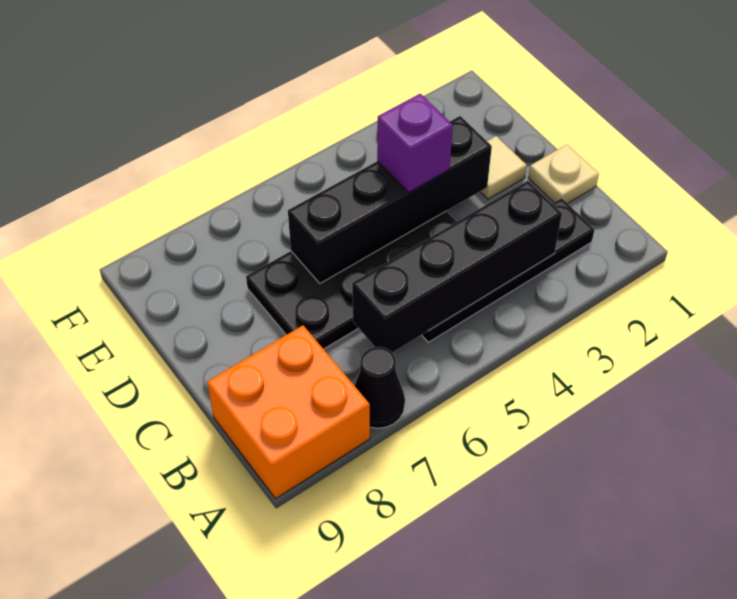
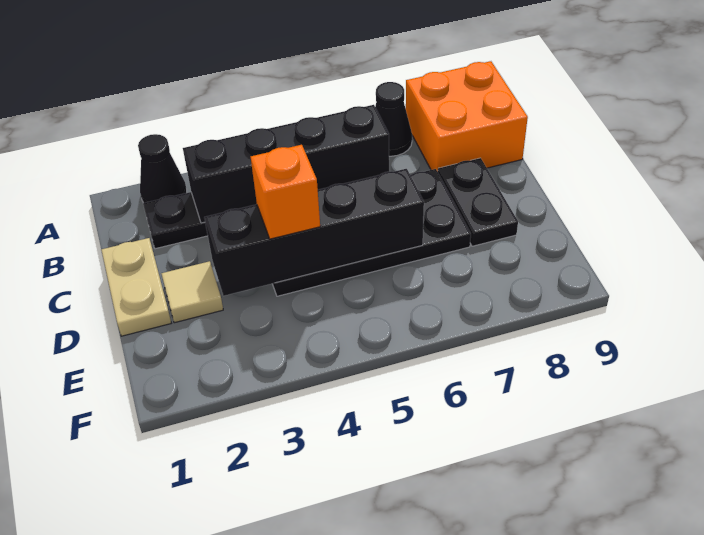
none -> black 1x1 cone [138,134,187,203]
tan 1x1 plate [528,144,599,204] -> tan 1x2 plate [101,238,171,336]
none -> black 1x2 plate [438,158,518,246]
purple 1x1 brick [377,94,453,192] -> orange 1x1 brick [251,145,320,239]

